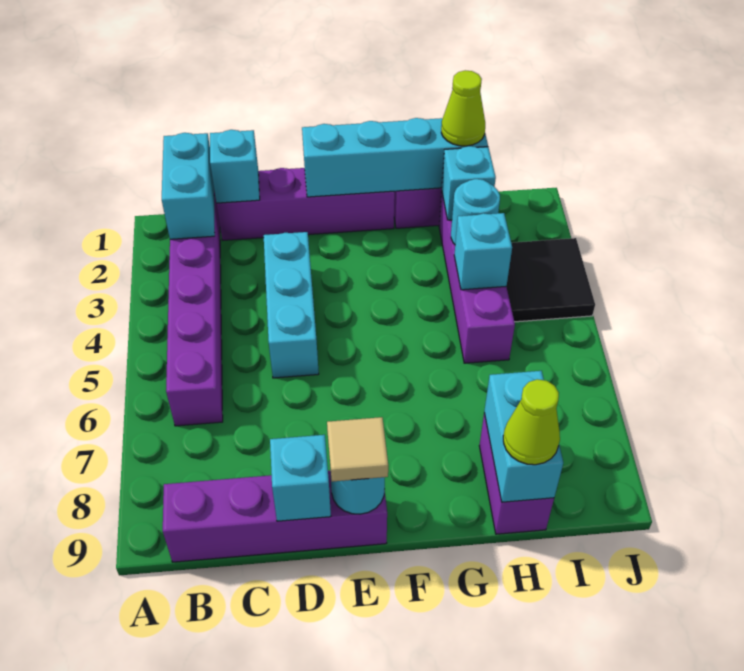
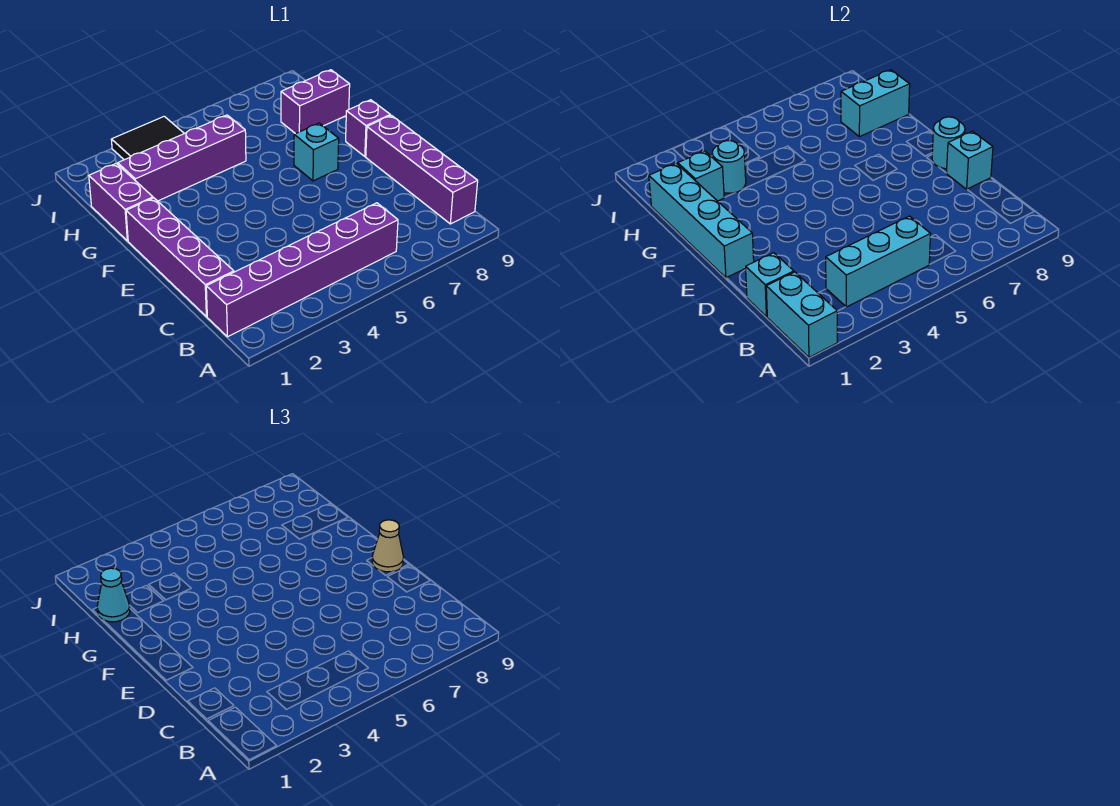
cyan 1x2 brick [162,133,215,239] -> cyan 1x2 brick turned to [766,272,837,357]
cyan 1x3 brick [264,232,319,378] -> cyan 1x3 brick moved to [826,216,931,307]
tan 1x1 tile [327,417,388,482] -> tan 1x1 cone [372,520,403,572]
none -> purple 1x1 brick [346,100,390,157]
lime 1x1 cone [441,70,485,146] -> cyan 1x1 cone [97,568,130,622]
cyan 1x1 brick [454,213,512,290] -> cyan 1x1 brick moved to [294,123,339,181]
lime 1x1 cone [503,379,560,465] -> none

